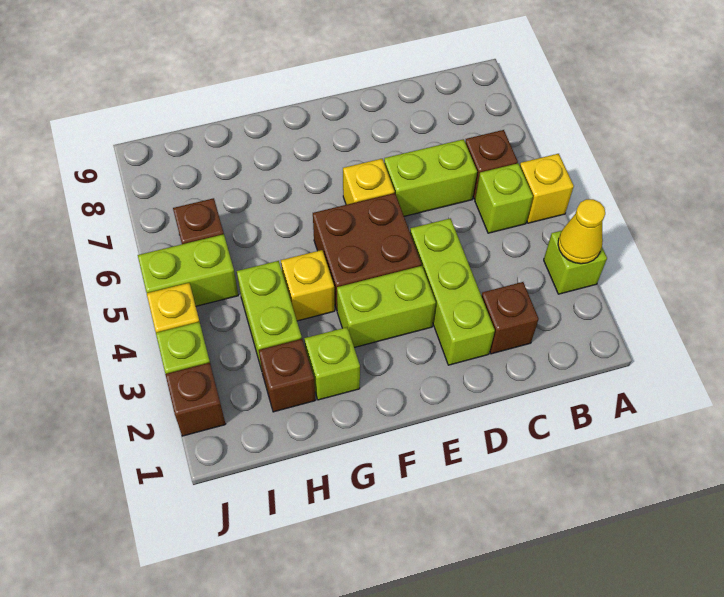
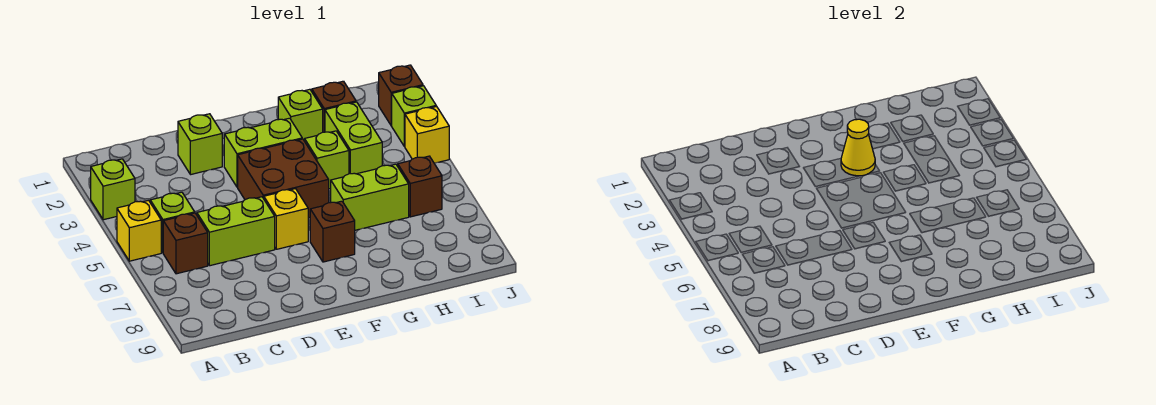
yellow 1x1 cone [558,199,605,264] -> yellow 1x1 cone moved to [841,119,875,176]
brown 1x1 brick [481,282,539,354] -> brown 1x1 brick moved to [310,201,355,262]
lime 1x3 brick [410,218,495,365] -> lime 1x1 brick [178,114,222,175]
yellow 1x1 brick [281,250,335,321] -> lime 1x1 brick [305,131,349,189]
lime 1x2 brick [138,234,238,306] -> lime 1x2 brick moved to [331,164,409,230]

